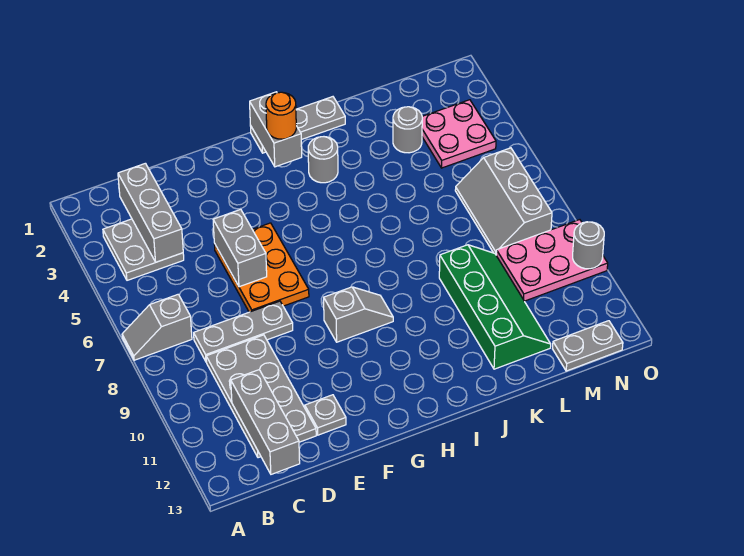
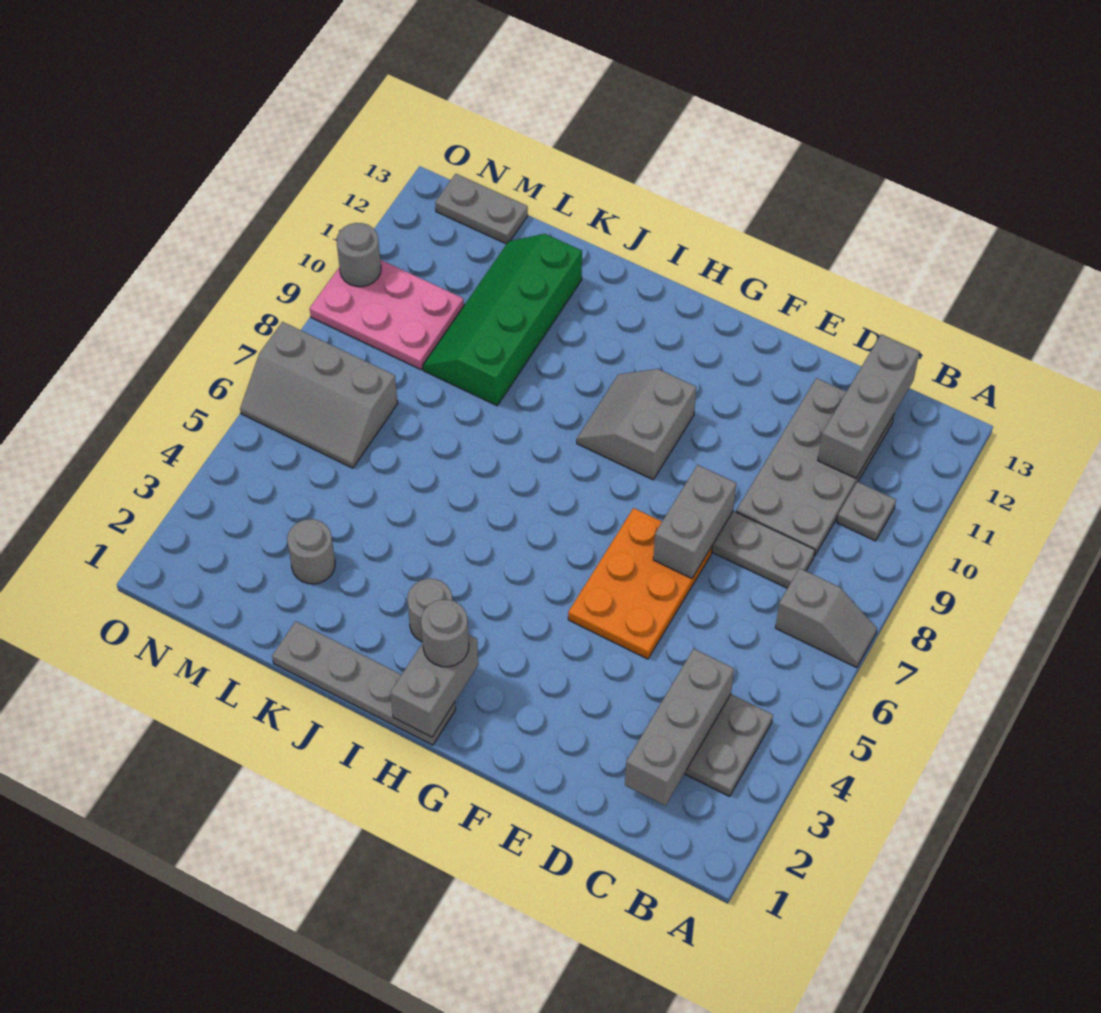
grey 1x2 brick [213,209,267,287] -> grey 1x2 brick moved to [653,465,736,579]
grey 1x1 plate [305,395,346,435] -> grey 1x1 plate moved to [837,482,896,541]
grey 1x2 slope [324,287,393,342] -> grey 2x2 slope [577,369,696,480]
grey 1x3 plate [251,97,345,153] -> grey 1x4 plate [272,621,456,745]
orange 1x1 round brick [266,92,296,139] -> grey 1x1 round brick [421,600,469,667]
pink 2x2 plate [422,100,496,168] -> none
grey 2x3 slope [455,148,552,254] -> grey 2x3 slope turned to [240,322,398,468]

